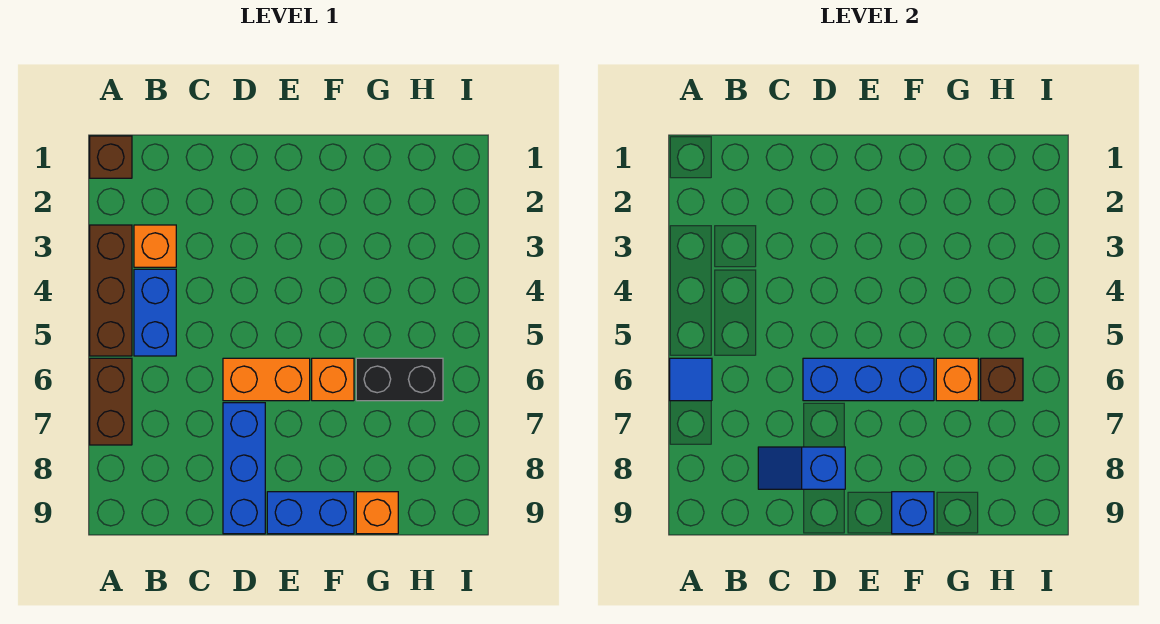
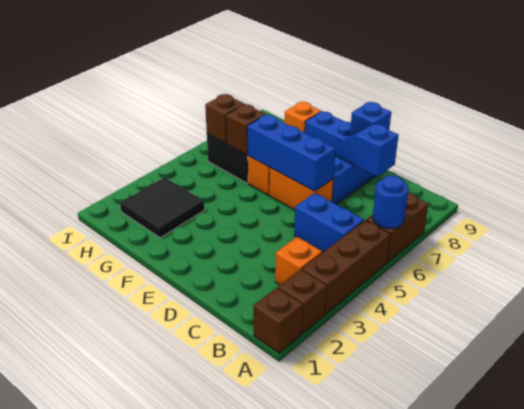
none -> brown 1x1 brick [278,269,327,333]
blue 1x1 tile [670,358,712,401] -> blue 1x1 round brick [373,176,409,228]
blue 1x2 brick [134,269,176,356] -> blue 1x2 brick turned to [294,193,364,252]
blue 1x2 slope [758,447,845,489] -> blue 1x2 slope turned to [335,124,399,177]
blue 1x1 brick [892,492,934,534] -> blue 1x1 brick moved to [350,102,391,136]
none -> black 2x2 tile [120,177,205,238]
orange 1x1 brick [936,358,978,401] -> brown 1x1 brick [226,104,266,155]

